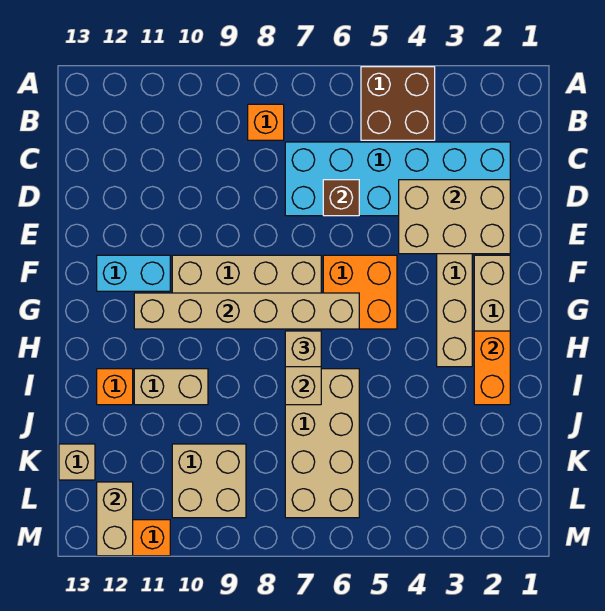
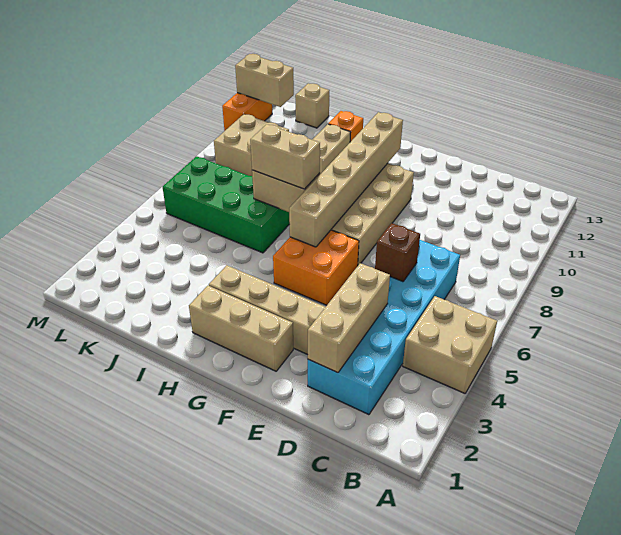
brown 2x2 brick [361,67,435,140] -> tan 2x2 brick [403,296,497,393]
orange 1x1 brick [248,104,284,140] -> none
tan 2x3 brick [399,180,510,254] -> tan 1x3 brick [308,263,390,373]
cyan 1x2 brick [97,255,170,291] -> none
orange 1x2 brick [474,331,510,405] -> none
tan 1x1 brick [285,331,321,367] -> tan 1x2 brick [250,124,320,189]
tan 2x4 brick [285,369,359,518] -> green 2x4 brick [163,156,290,253]

